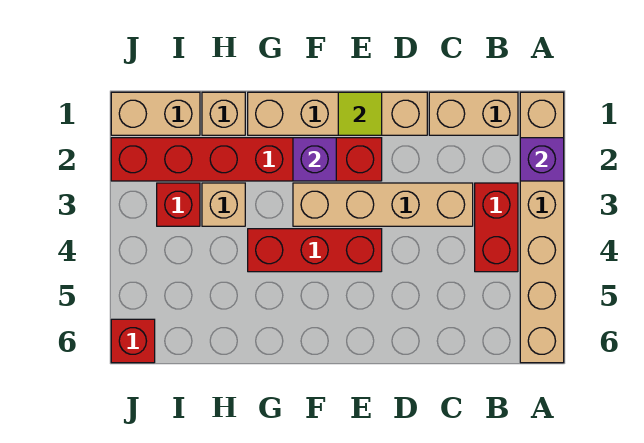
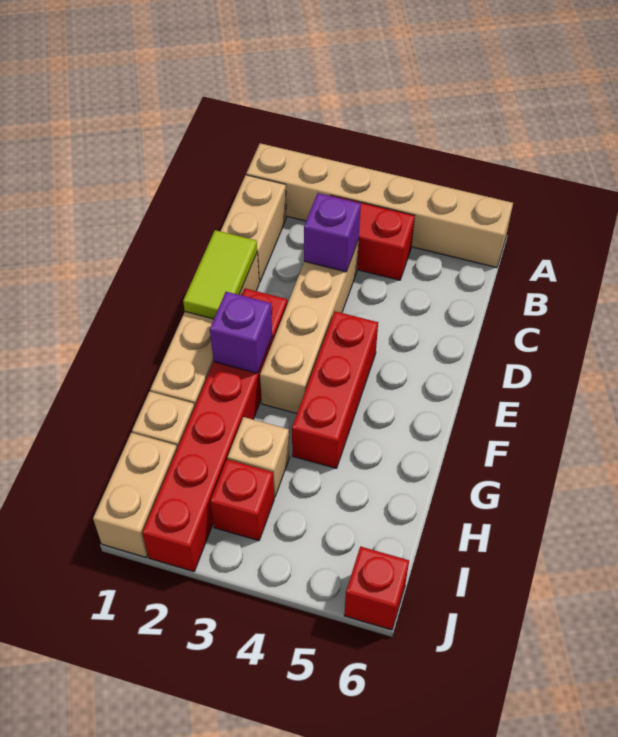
purple 1x1 brick [520,138,564,181] -> purple 1x1 brick moved to [304,193,361,272]
lime 1x1 tile [338,92,382,135] -> lime 1x2 tile [183,230,257,319]

